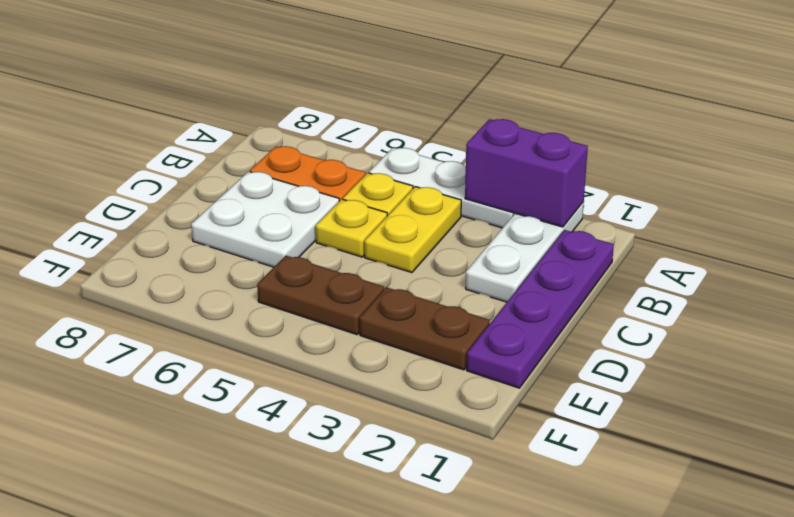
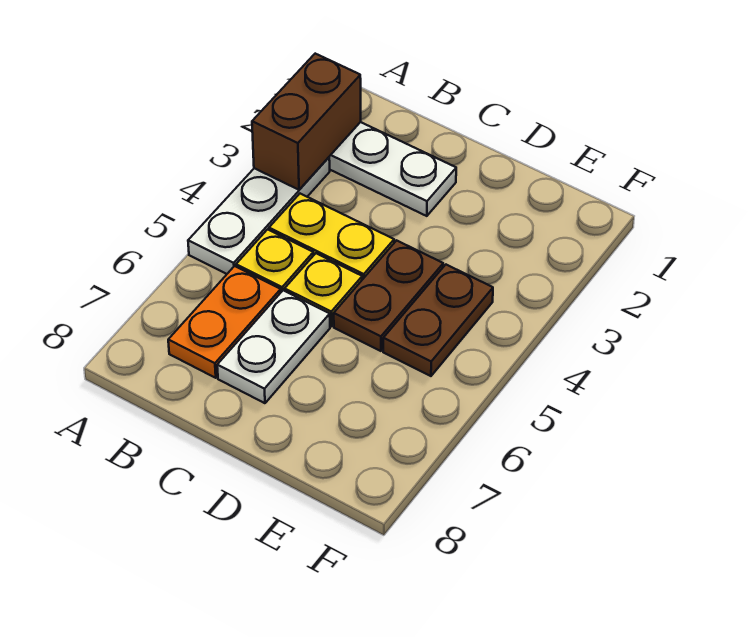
purple 1x2 brick [465,119,588,227] -> brown 1x2 brick [252,54,361,190]
purple 1x4 plate [467,230,614,388] -> none
white 2x2 plate [191,171,339,267] -> white 1x2 plate [217,290,330,403]
brown 1x2 plate [360,287,490,370] -> brown 1x2 plate moved to [334,240,443,351]

